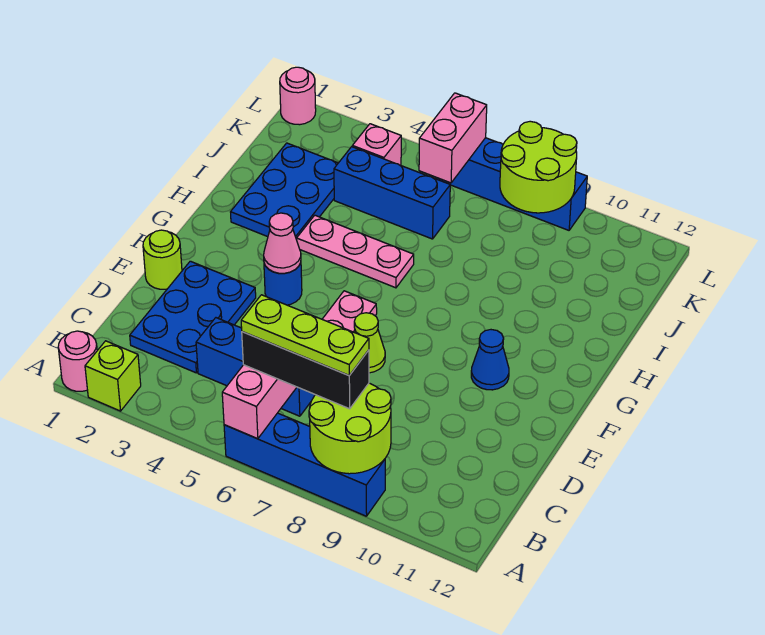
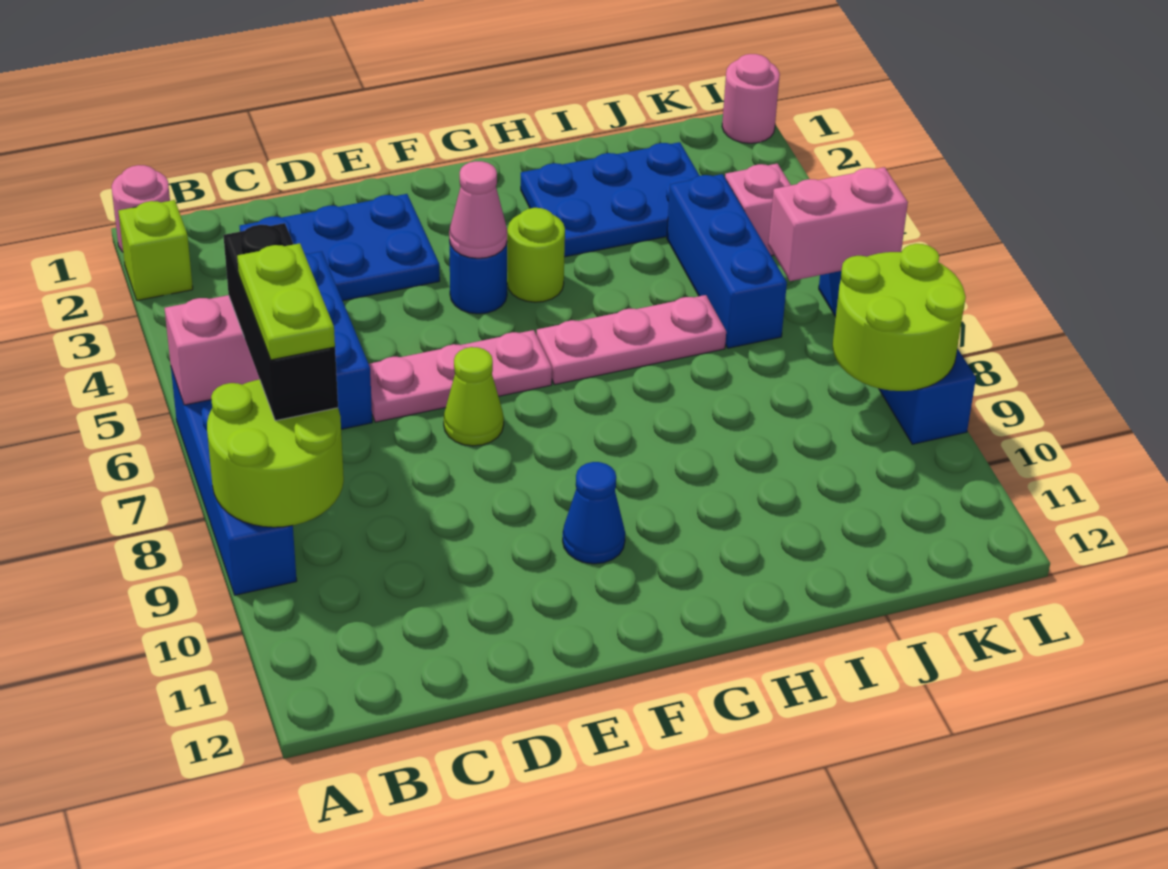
lime 1x3 plate [241,295,369,375] -> lime 1x2 plate [237,243,335,360]
lime 1x1 round brick [143,230,182,289] -> lime 1x1 round brick moved to [507,208,565,302]
pink 1x3 plate [297,215,414,288] -> pink 1x3 plate turned to [537,295,726,385]

